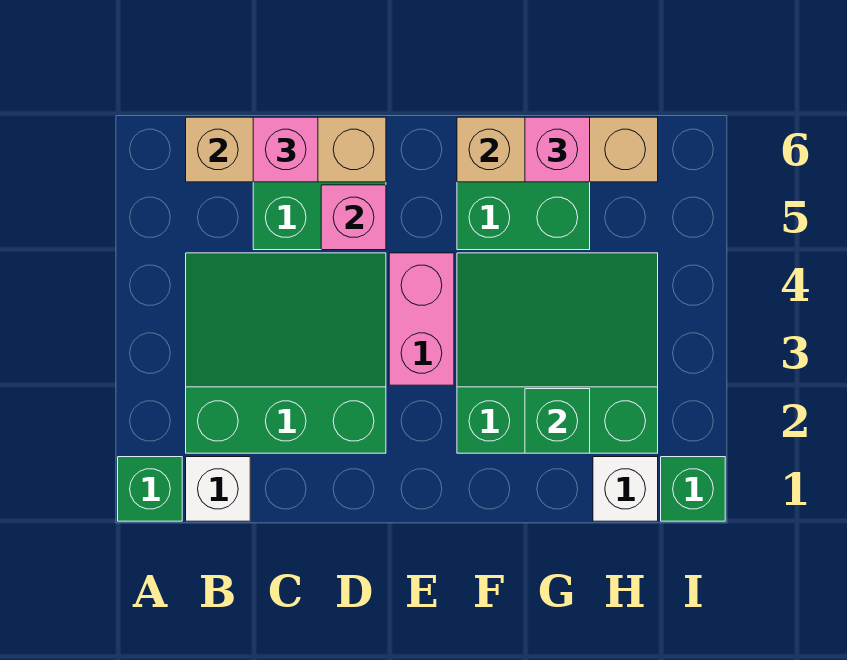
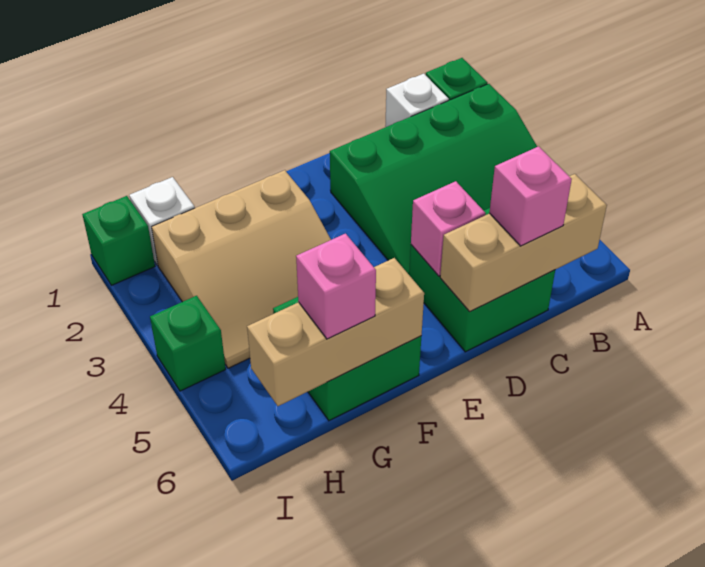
green 3x3 slope [186,253,386,453] -> green 3x4 slope [330,84,537,274]
pink 1x2 brick [389,253,454,385] -> none
green 3x3 slope [457,253,658,453] -> tan 3x3 slope [152,170,331,368]
green 1x1 brick [525,389,590,453] -> green 1x1 brick moved to [150,296,226,391]

